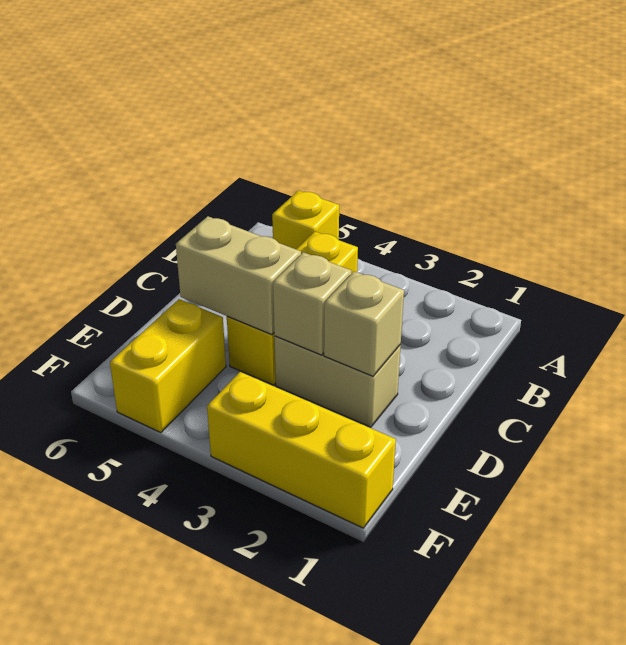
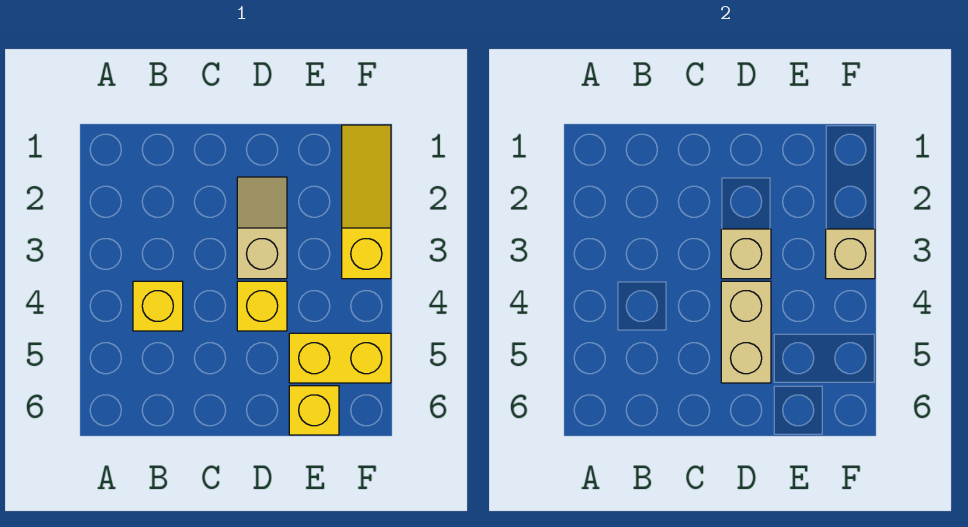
yellow 1x1 brick [272,191,339,249] -> yellow 1x1 brick moved to [289,386,339,435]
tan 1x2 brick [274,336,401,427] -> tan 1x2 slope [237,177,287,279]
tan 1x1 brick [324,271,404,376] -> tan 1x1 brick moved to [826,229,875,279]
yellow 1x3 brick [207,372,396,528] -> yellow 1x3 slope [342,125,391,279]

